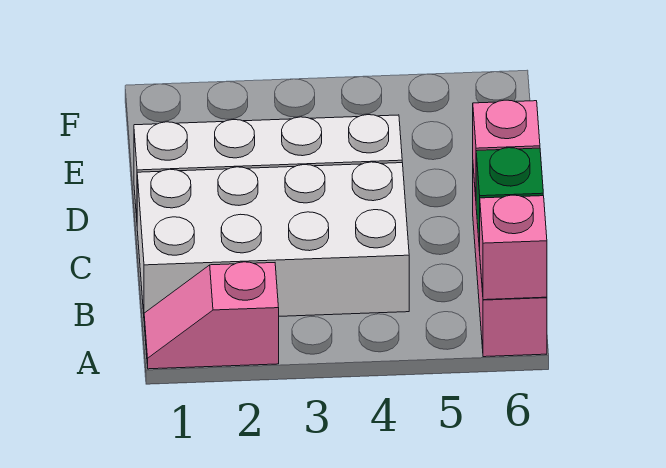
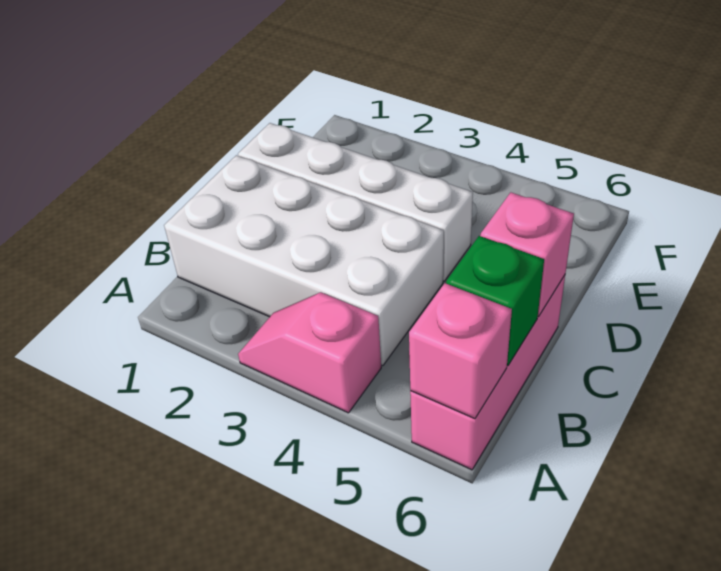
pink 1x2 slope [144,262,279,369] -> pink 1x2 slope moved to [238,292,381,413]

